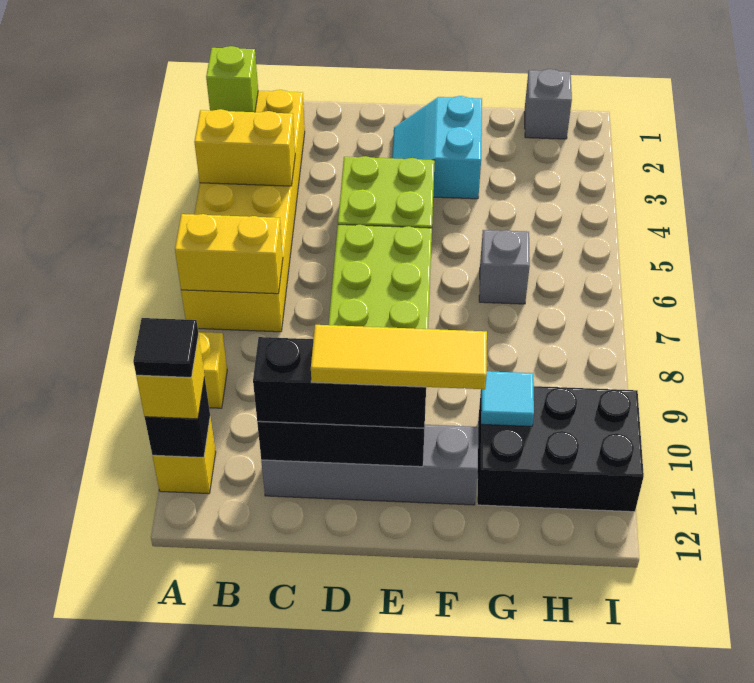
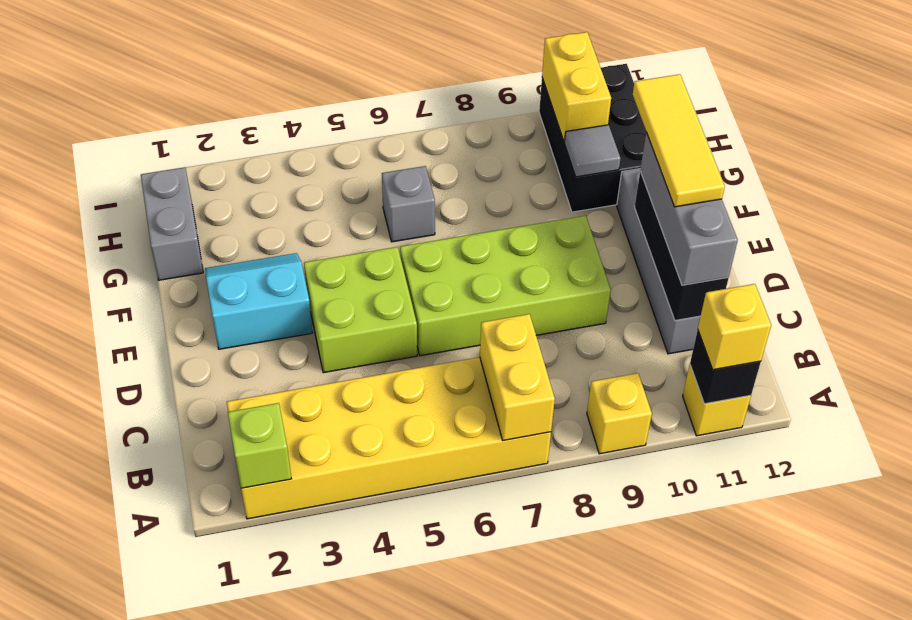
yellow 1x2 brick [194,109,295,186] -> yellow 1x2 brick moved to [542,32,611,142]
black 1x1 tile [133,318,198,377] -> none
black 1x3 brick [253,337,426,428] -> grey 1x3 brick [640,132,738,285]
cyan 2x2 slope [392,96,482,199] -> cyan 2x2 slope turned to [205,253,313,349]
cyan 1x1 tile [481,371,534,426] -> grey 1x1 tile [564,125,621,177]
grey 1x1 brick [525,69,572,139] -> grey 1x2 brick [141,167,203,280]

